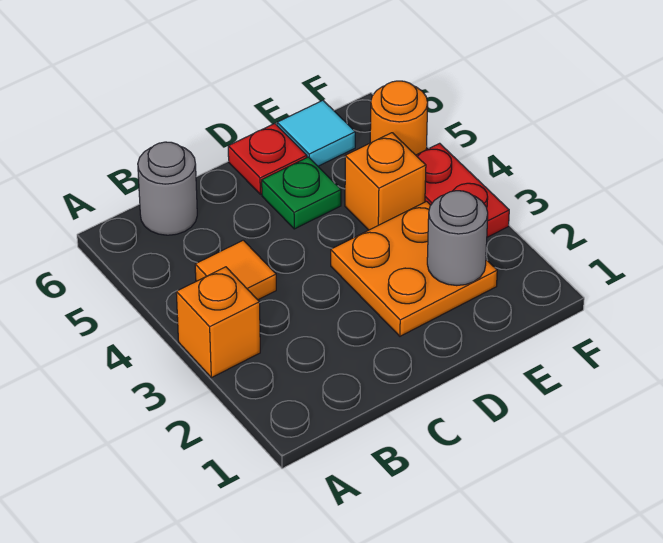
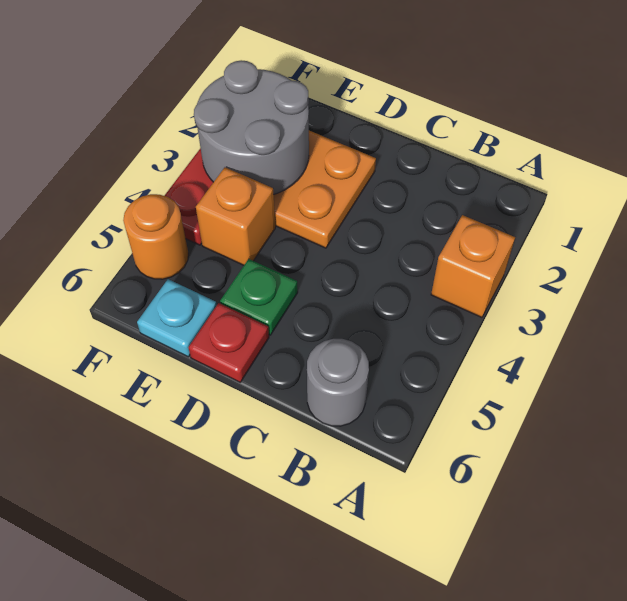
orange 1x1 tile [195,240,276,300] -> none
grey 1x1 round brick [427,191,488,286] -> grey 2x2 round brick [194,60,309,194]
cyan 1x1 tile [277,100,355,166] -> cyan 1x1 plate [137,279,217,357]

